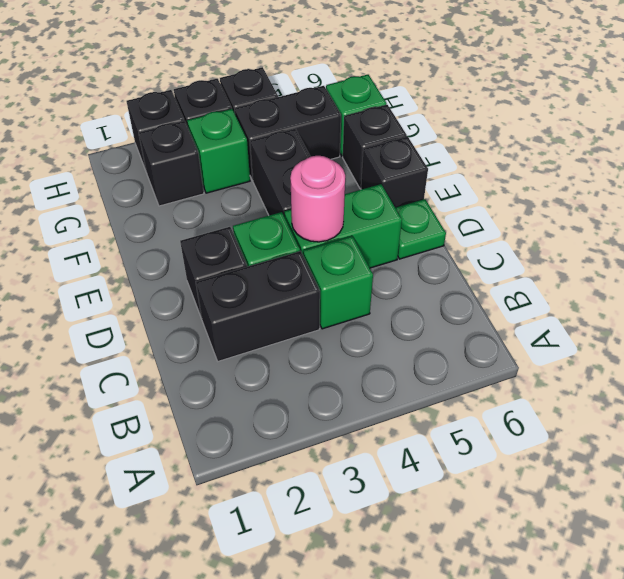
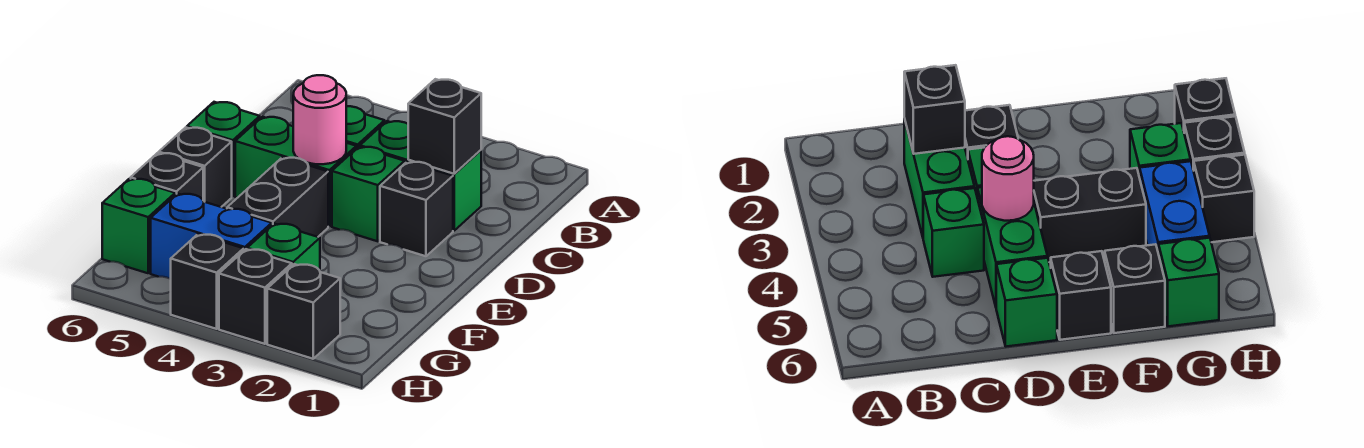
black 1x2 brick [196,251,320,361] -> green 1x2 brick [360,121,481,231]
green 1x1 plate [395,199,446,259] -> green 1x1 brick [187,102,260,197]
black 1x1 brick [139,121,204,206] -> black 1x1 brick moved to [408,79,481,174]
black 1x2 brick [235,86,341,181] -> blue 1x2 brick [151,194,272,279]

